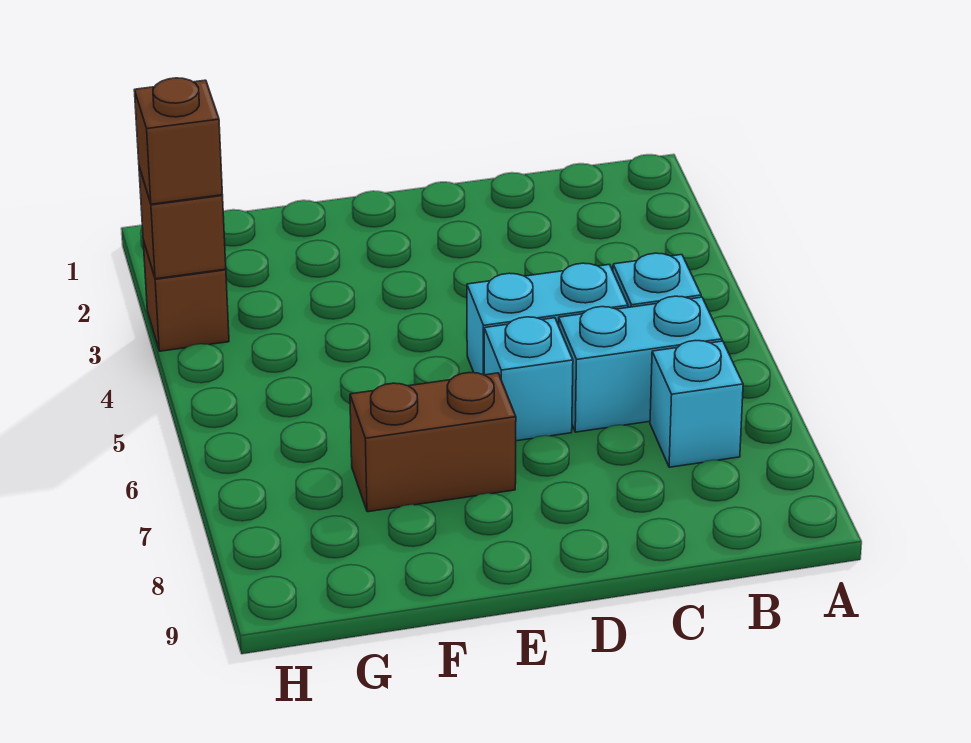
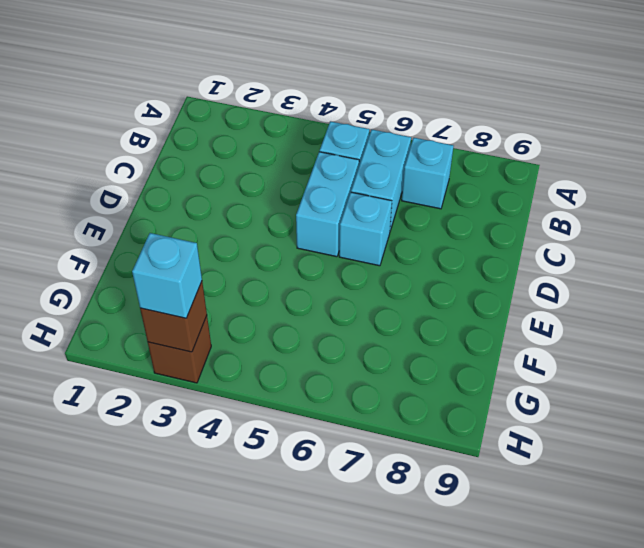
brown 1x2 brick [350,373,516,512] -> none
brown 1x1 brick [134,78,223,204] -> cyan 1x1 brick [132,233,202,318]

